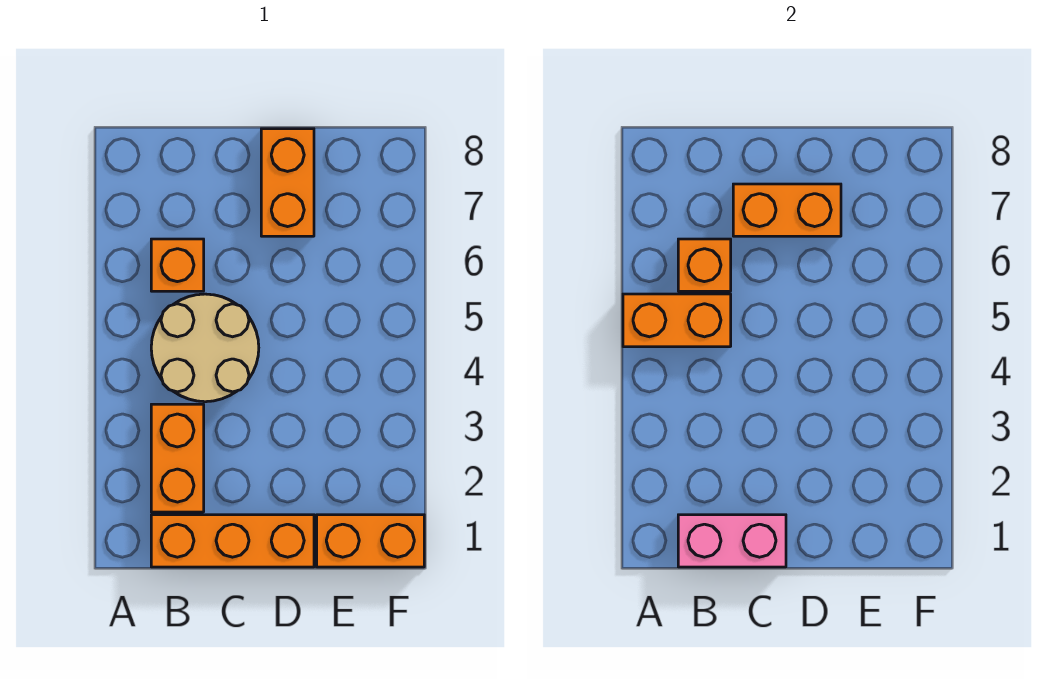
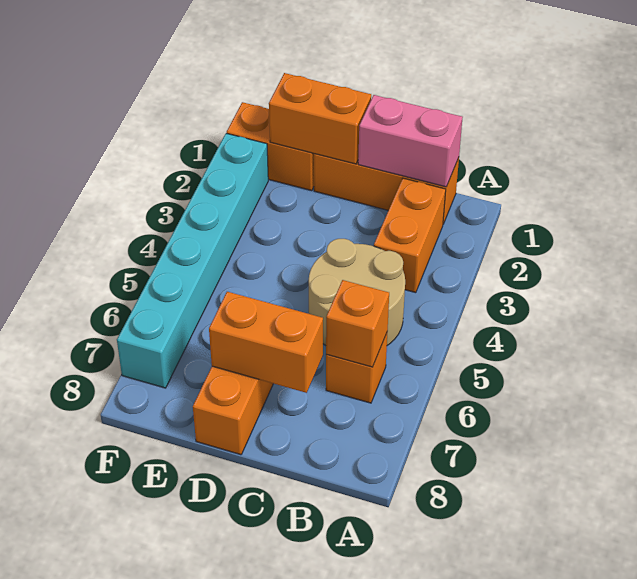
orange 1x2 brick [623,294,731,347] -> orange 1x2 brick moved to [269,73,371,164]
none -> cyan 1x6 brick [117,133,268,388]

